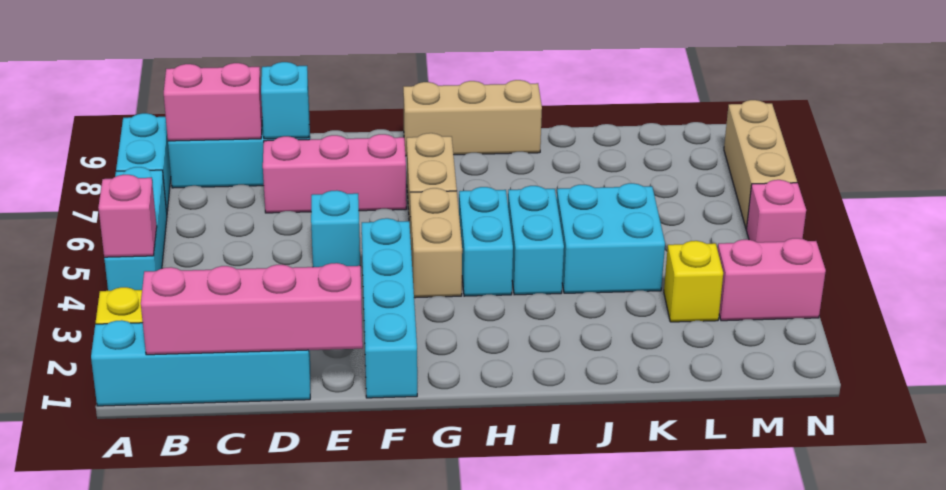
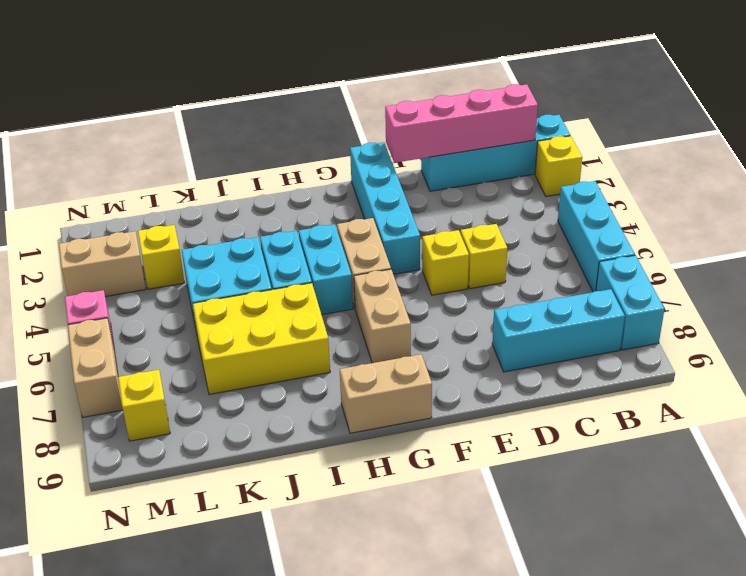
pink 1x1 brick [98,175,157,258] -> none
pink 1x2 brick [164,63,262,141] -> none
none -> yellow 1x1 brick [460,224,507,289]
pink 1x3 brick [263,134,406,213] -> none
cyan 1x1 brick [261,62,309,139] -> none
cyan 1x1 brick [311,190,360,267] -> yellow 1x1 brick [422,230,469,295]
tan 1x3 brick [403,80,542,156] -> tan 1x2 brick [340,354,432,433]
none -> yellow 2x3 brick [192,283,330,394]
pink 1x2 brick [718,238,826,321] -> tan 1x2 brick [59,231,146,297]
none -> yellow 1x1 brick [118,370,170,441]
tan 1x3 brick [724,100,797,229] -> tan 1x2 brick [68,318,123,417]

